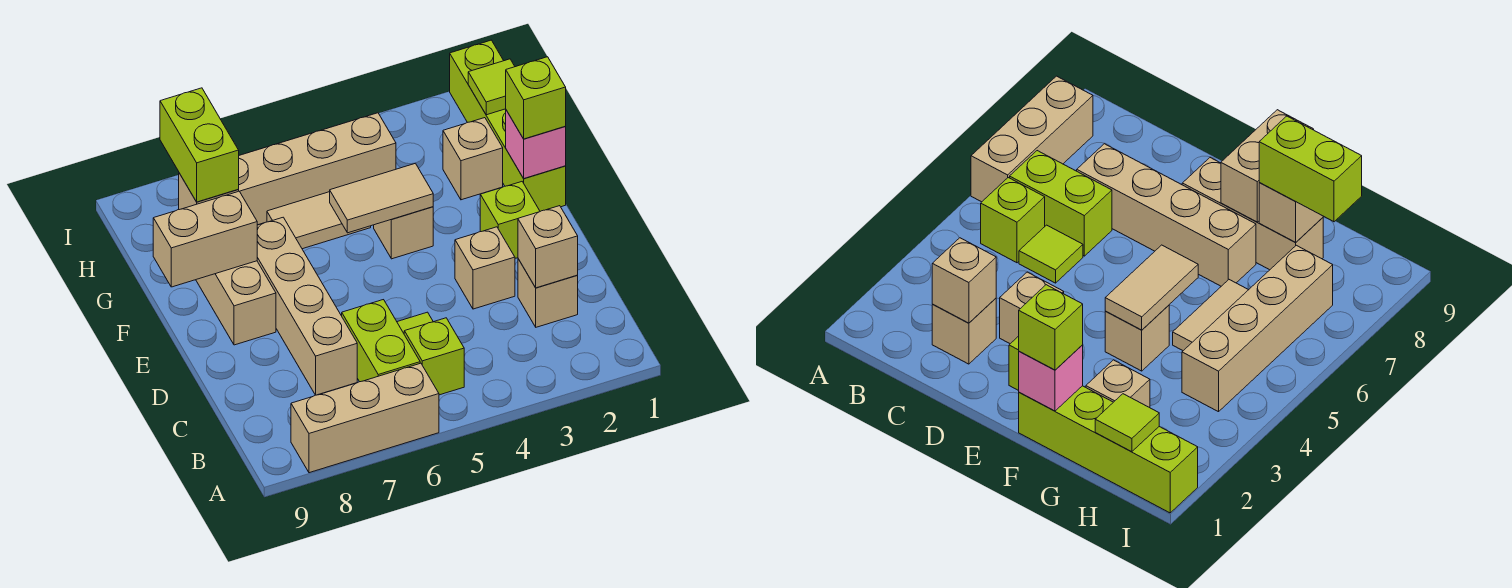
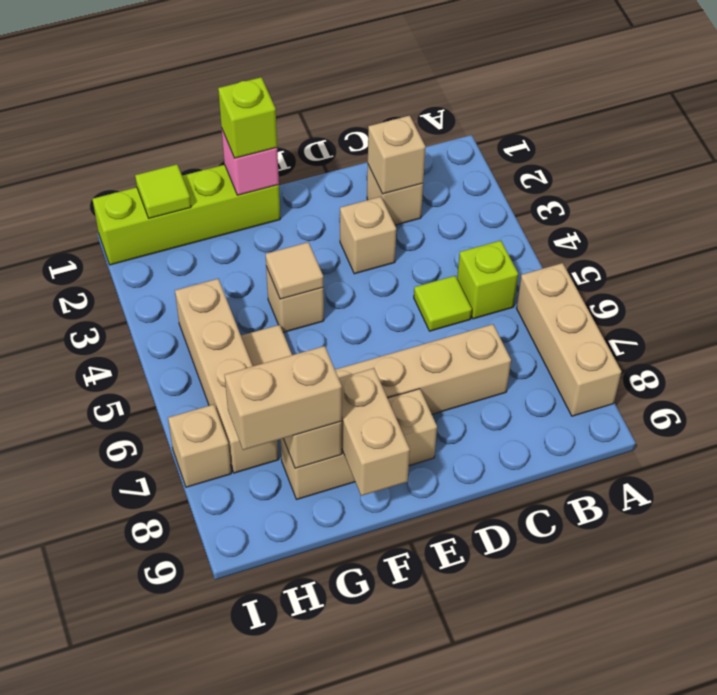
lime 1x2 brick [342,300,420,382] -> none
lime 1x1 brick [480,182,540,258] -> none
tan 1x2 tile [330,163,433,233] -> tan 1x1 tile [266,242,323,299]
tan 1x1 brick [443,118,503,200] -> tan 1x1 brick moved to [168,404,231,487]
lime 1x2 brick [160,88,239,202] -> tan 1x2 brick [225,346,342,450]

